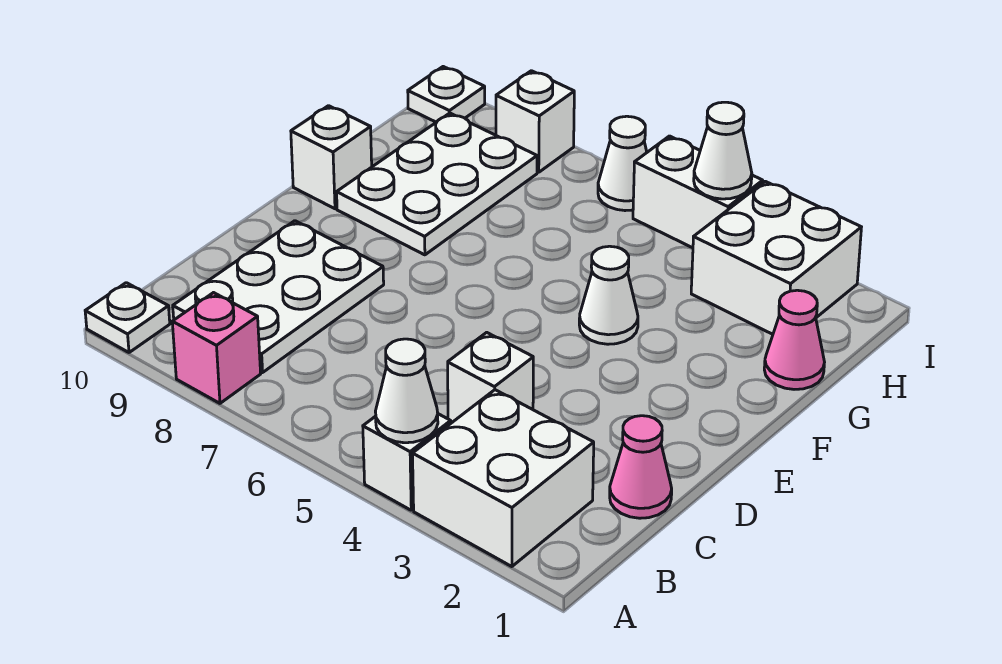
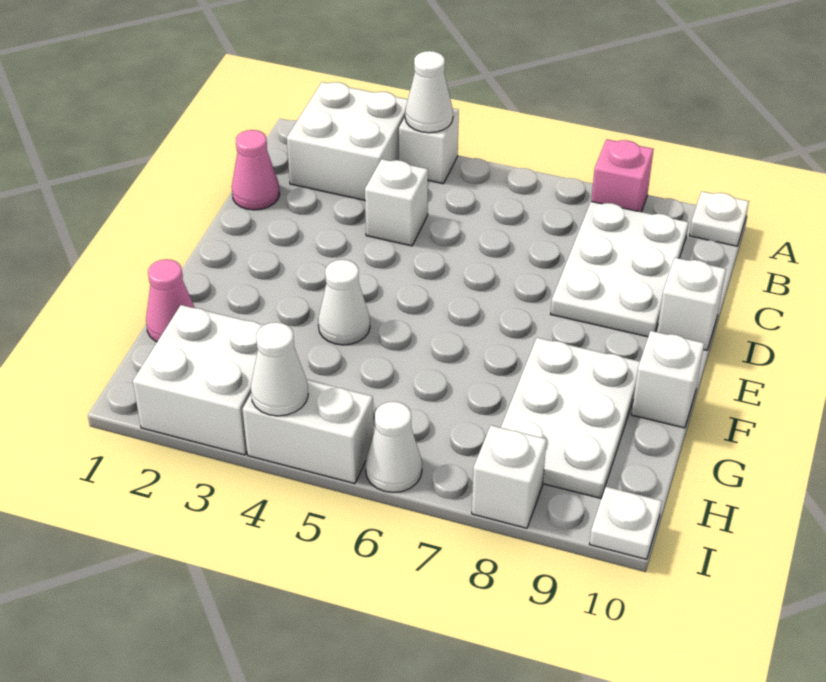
none -> white 1x1 brick [657,258,726,350]

